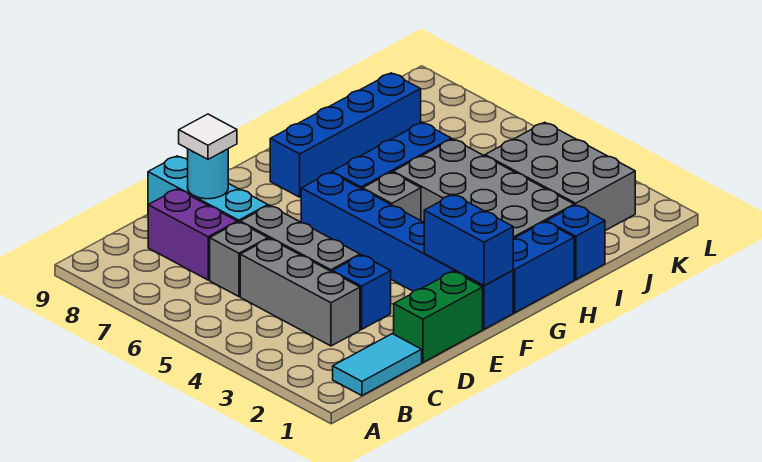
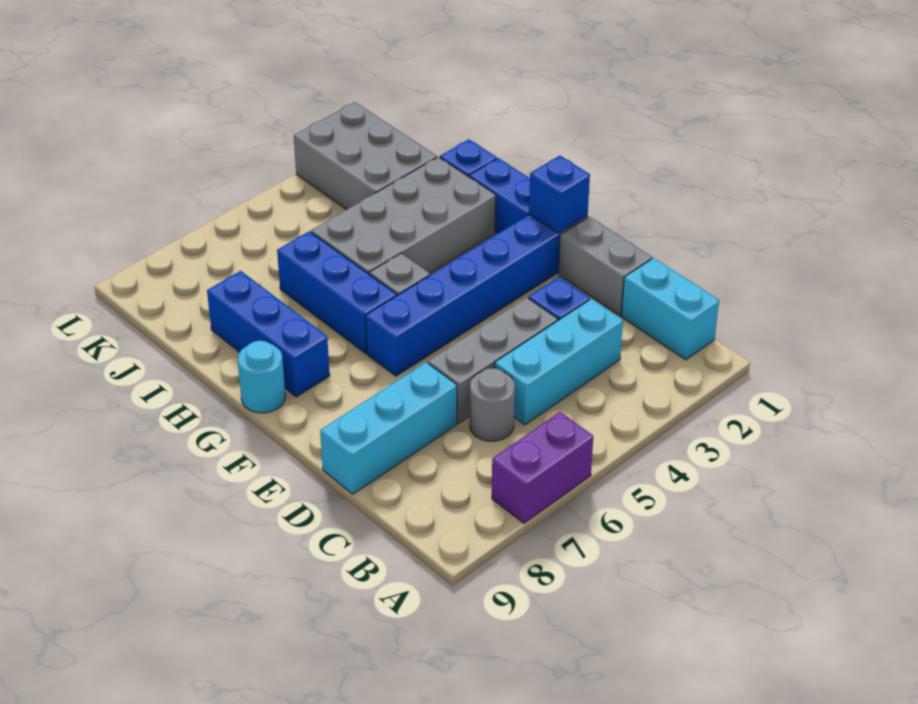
cyan 1x2 tile [333,334,422,396] -> cyan 1x2 brick [621,258,719,360]
grey 1x3 brick [240,239,360,346] -> cyan 1x3 brick [494,299,623,425]
grey 1x1 brick [210,222,268,297] -> grey 1x1 round brick [470,368,515,441]
purple 1x2 brick [148,189,237,280] -> purple 1x2 brick moved to [492,412,593,523]
green 1x2 brick [394,271,483,362] -> grey 1x2 brick [558,217,652,315]
cyan 1x1 round brick [188,149,228,199] -> cyan 1x1 round brick moved to [237,341,285,413]
white 1x1 tile [179,114,237,159] -> none
blue 1x2 brick [424,194,513,286] -> blue 1x1 brick [529,156,590,233]
blue 1x4 brick [270,73,421,197] -> blue 1x3 brick [207,271,330,397]
grey 2x3 brick [485,122,635,231] -> grey 2x3 brick turned to [294,102,437,210]

